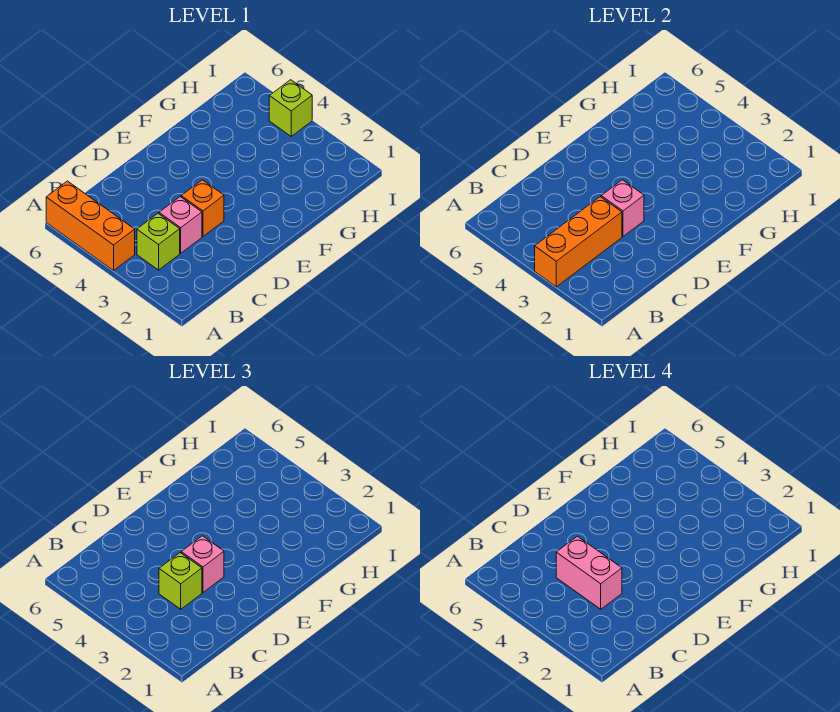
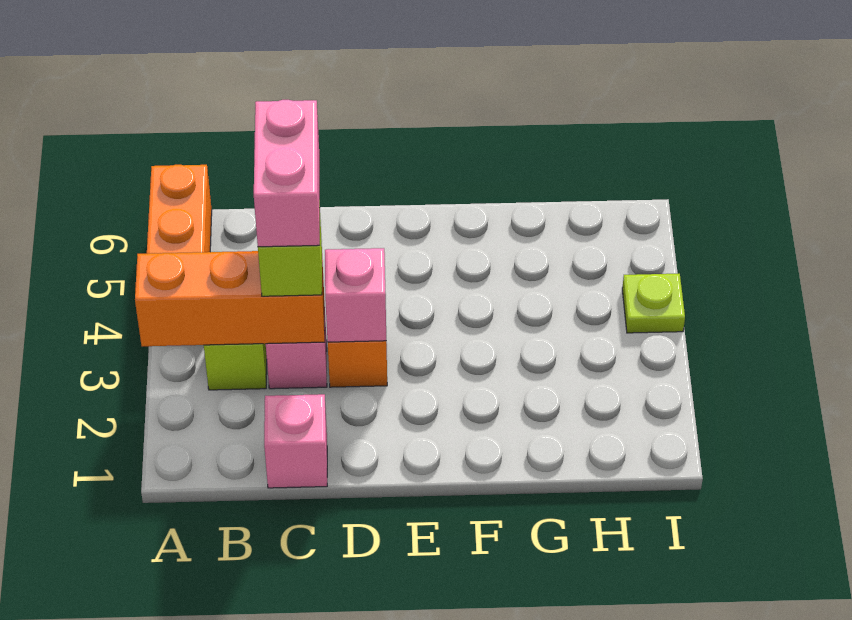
pink 1x1 brick [181,536,224,592] -> pink 1x1 brick moved to [264,394,327,488]
lime 1x1 brick [269,80,312,136] -> lime 1x1 plate [622,274,685,333]

